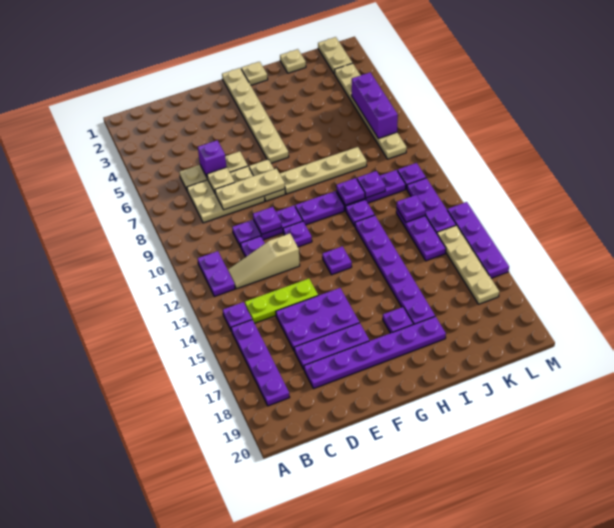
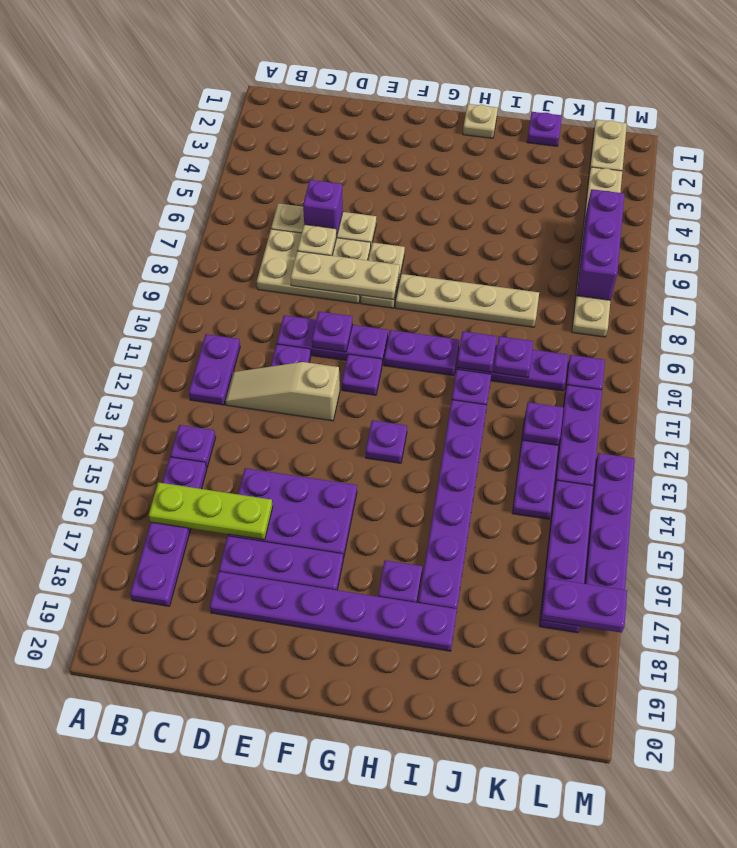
lime 1x3 plate [245,279,318,323] -> lime 1x3 plate moved to [149,482,273,540]
tan 1x6 plate [222,68,289,163] -> none
tan 1x1 plate [280,49,306,73] -> purple 1x1 plate [527,112,562,146]
tan 1x4 plate [437,225,499,304] -> purple 1x4 plate [540,480,593,633]
none -> purple 1x2 plate [541,578,627,633]

